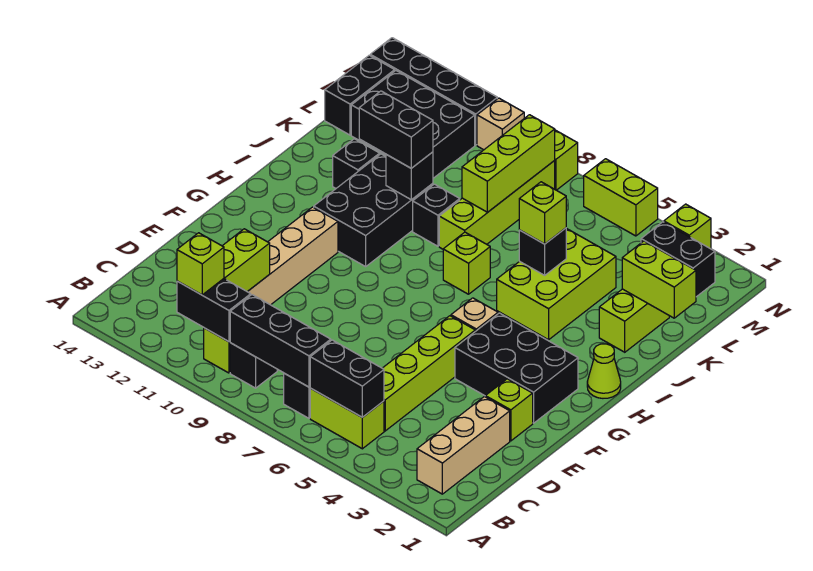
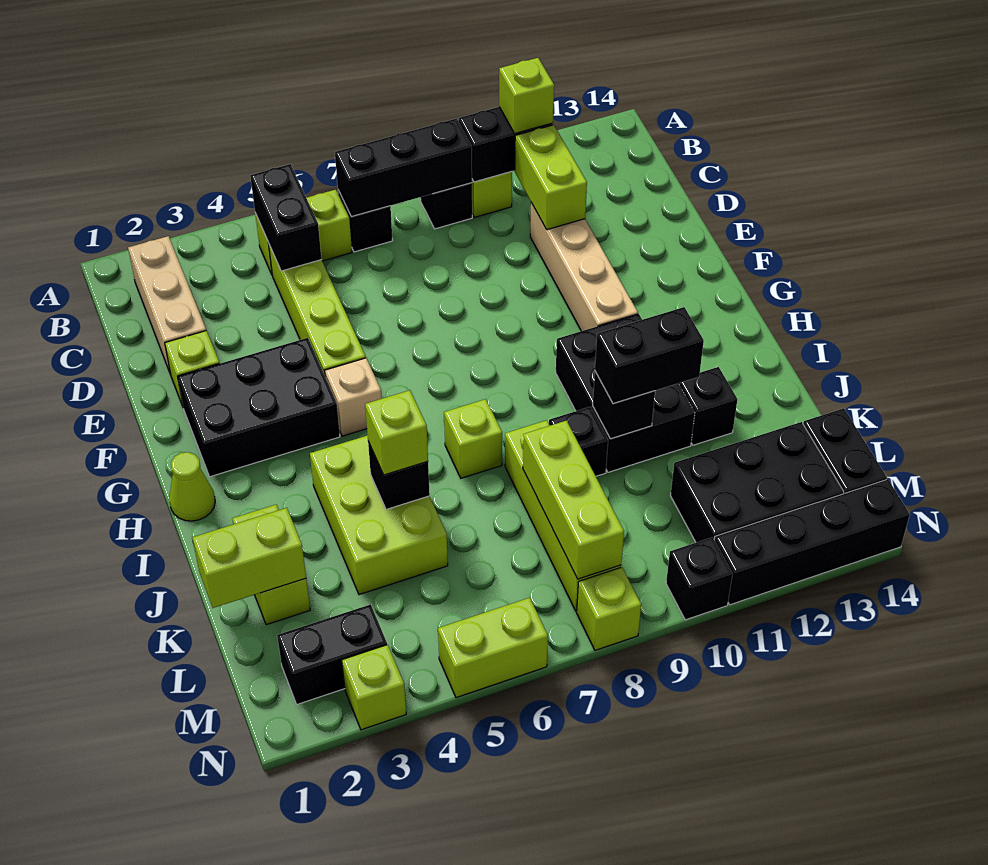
black 1x2 brick [310,340,384,417] -> black 1x2 brick turned to [250,164,322,271]
tan 1x1 brick [477,98,524,150] -> black 1x1 brick [666,537,733,620]

